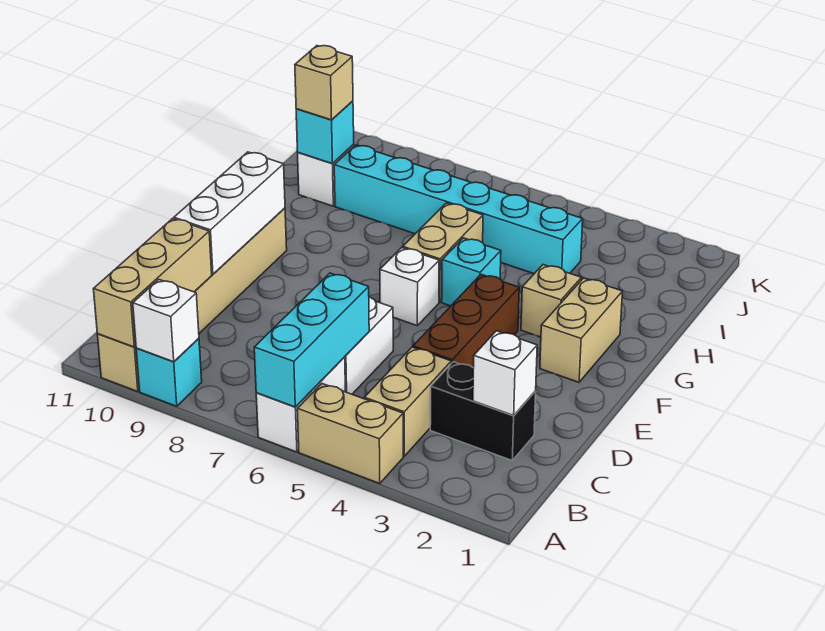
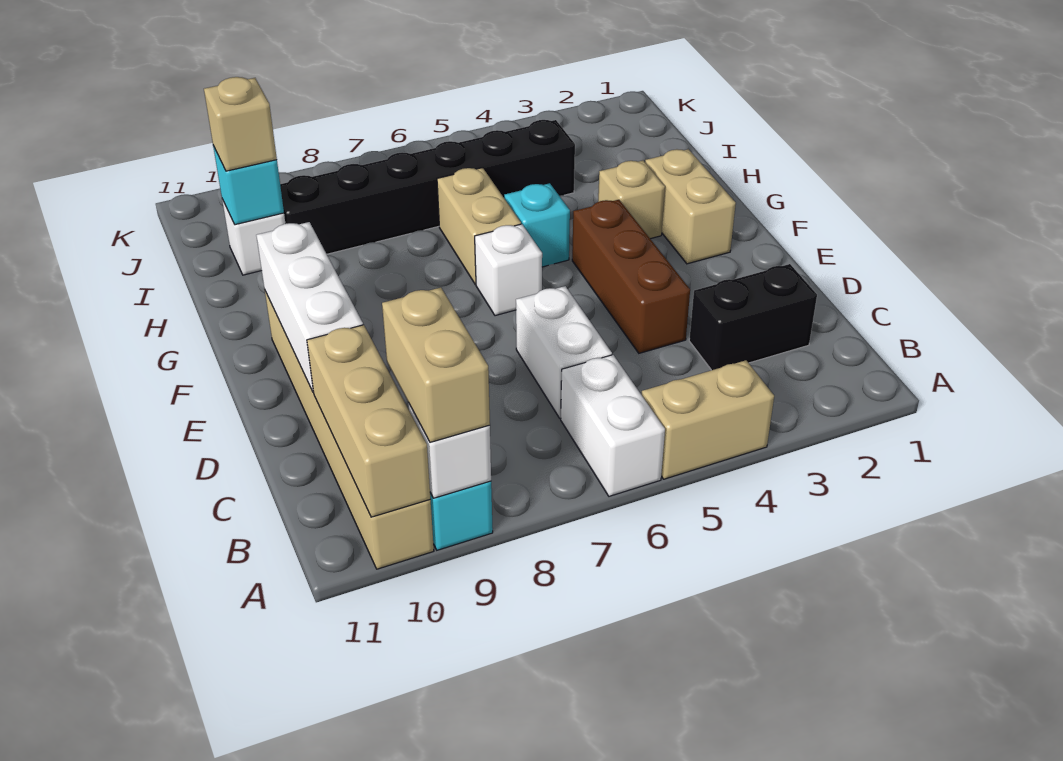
cyan 1x3 brick [254,273,369,407] -> none
tan 1x2 brick [364,347,451,456] -> tan 1x2 brick moved to [382,288,490,442]
white 1x1 brick [473,331,537,416] -> none
cyan 1x6 brick [334,145,583,274] -> black 1x6 brick [280,120,575,254]

